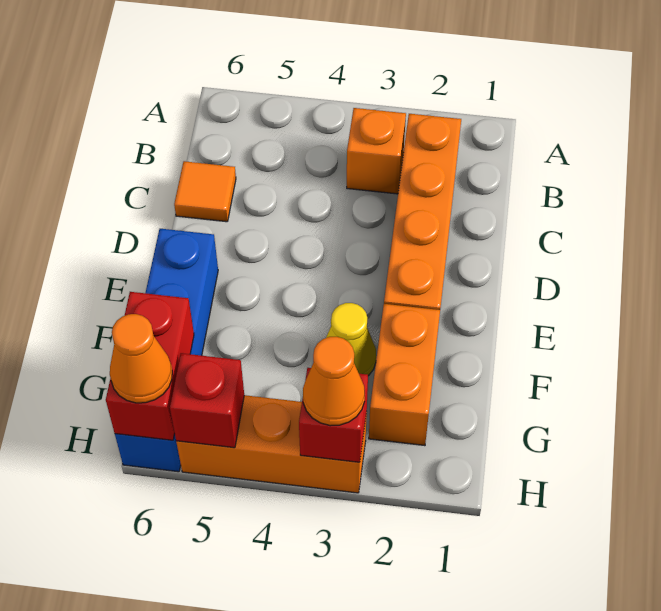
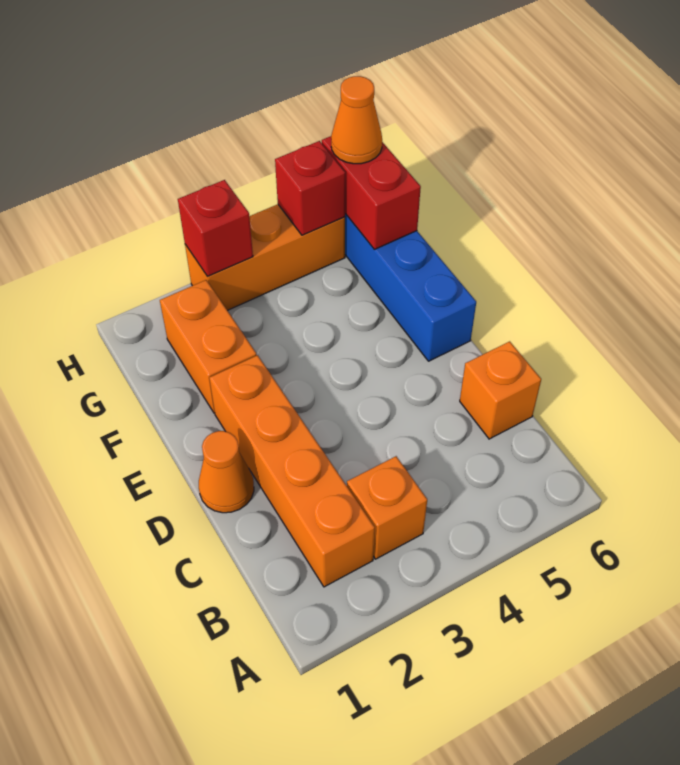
orange 1x1 tile [174,161,236,222] -> orange 1x1 brick [460,341,541,439]
yellow 1x1 cone [326,303,376,376] -> none
orange 1x1 cone [303,337,365,426] -> orange 1x1 cone moved to [199,431,254,513]

